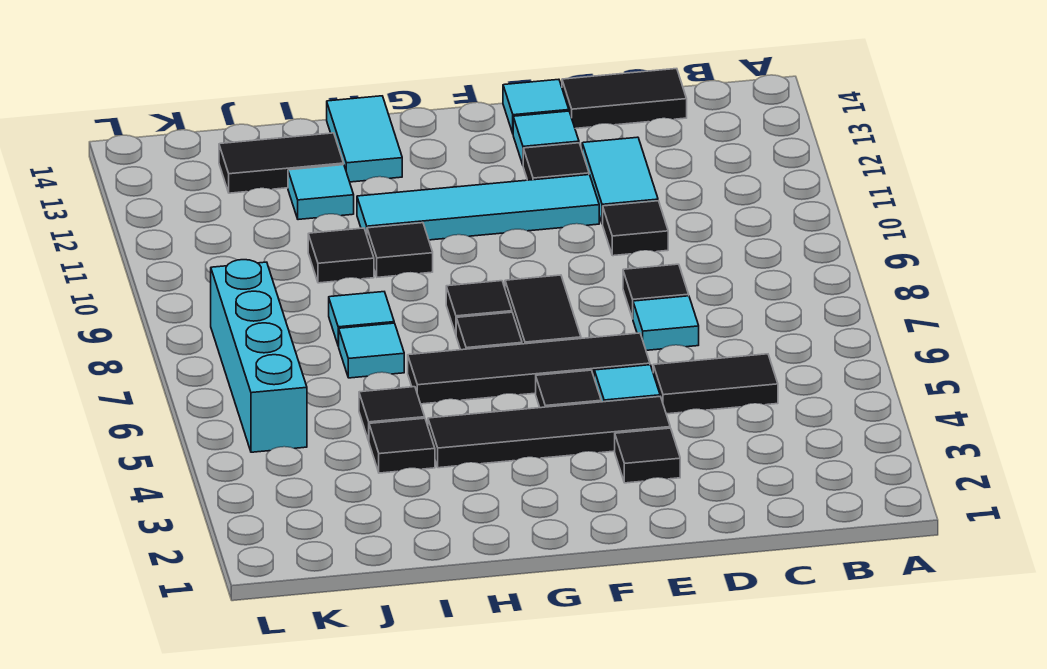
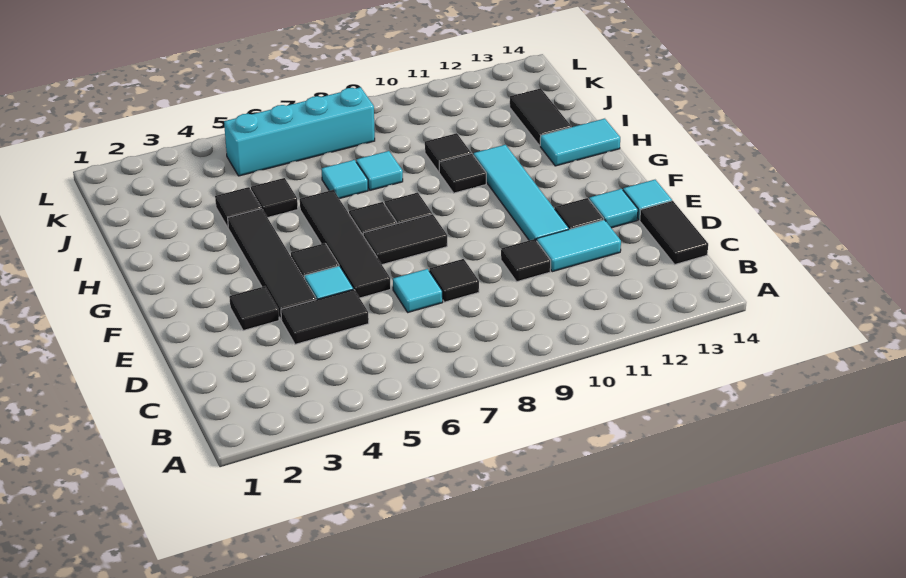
black 1x2 tile [653,354,778,414] -> black 1x2 tile turned to [281,289,369,344]
cyan 1x1 tile [288,165,354,220] -> none

